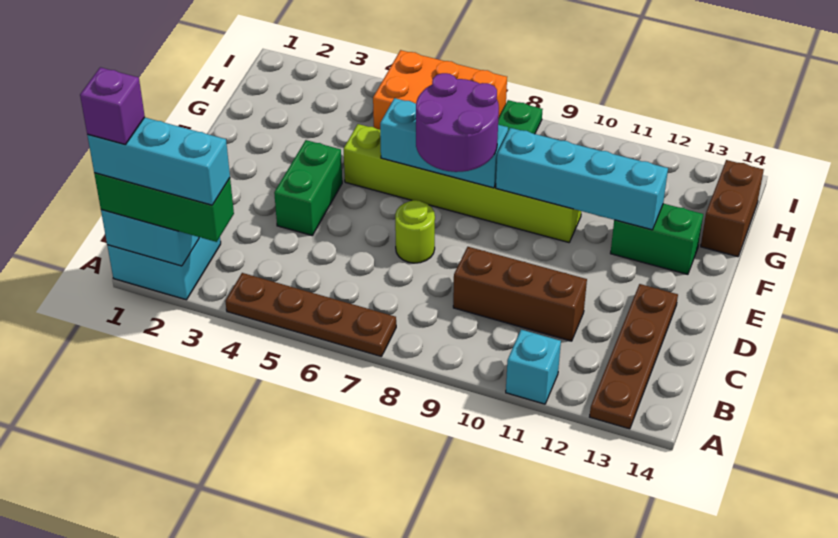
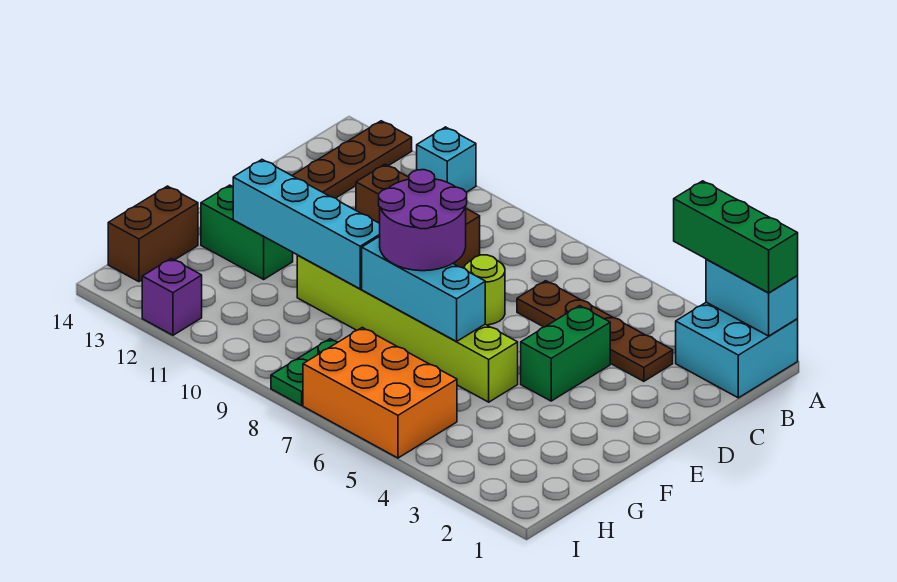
cyan 1x3 brick [87,117,230,205] -> none
purple 1x1 brick [80,67,145,145] -> purple 1x1 brick moved to [142,259,202,335]
brown 1x4 plate [225,273,396,356] -> brown 1x4 plate moved to [517,281,673,381]

